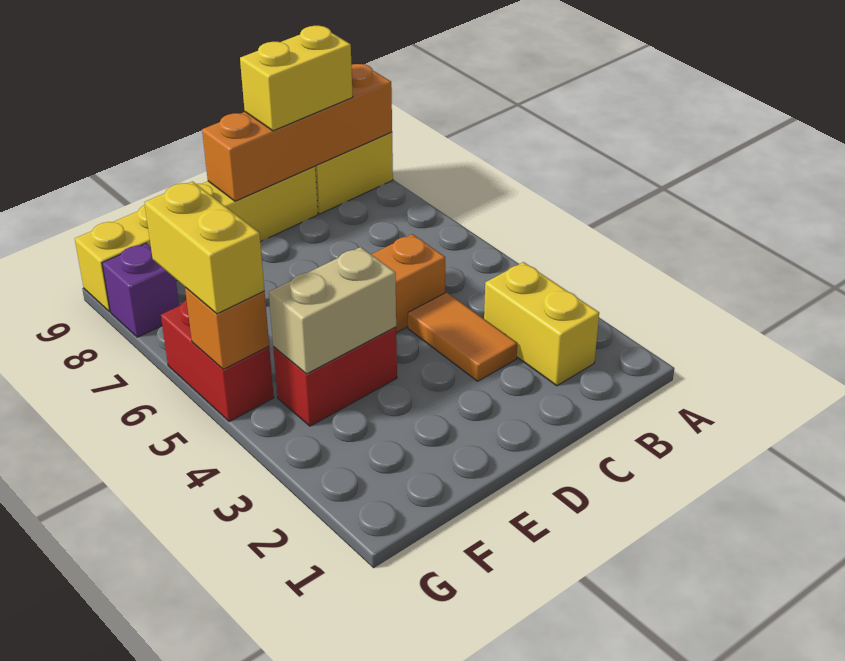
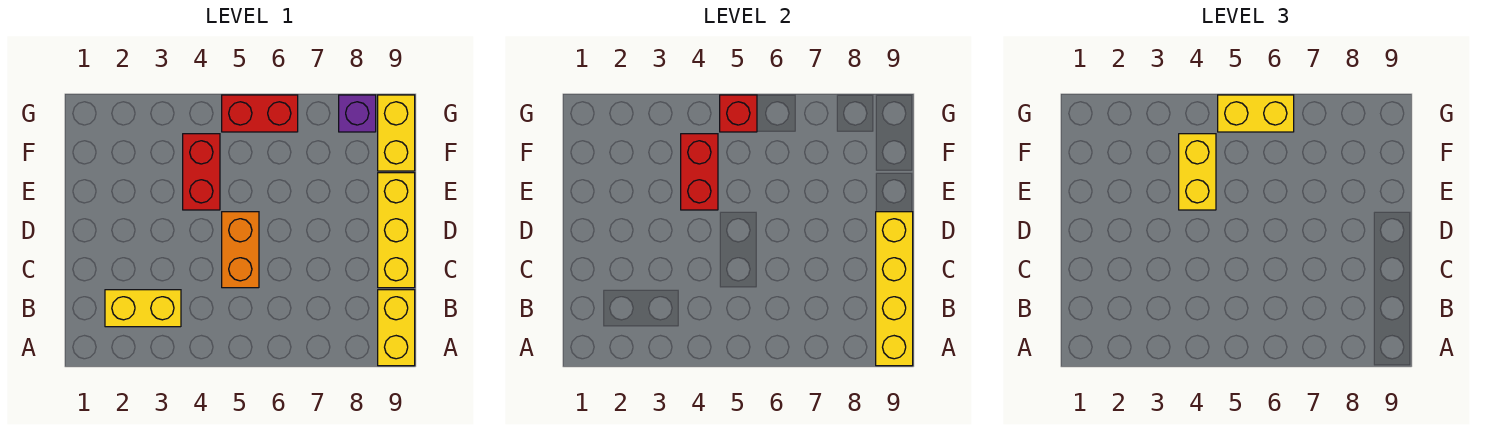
orange 1x4 brick [202,64,392,201] -> yellow 1x4 brick [876,212,913,366]
yellow 1x2 brick [240,26,353,131] -> yellow 1x2 brick moved to [1179,134,1216,210]
orange 1x2 tile [408,292,517,381] -> none
tan 1x2 brick [269,247,396,374] -> red 1x2 brick [681,134,718,210]
orange 1x1 brick [185,287,269,369] -> red 1x1 brick [720,95,757,132]

